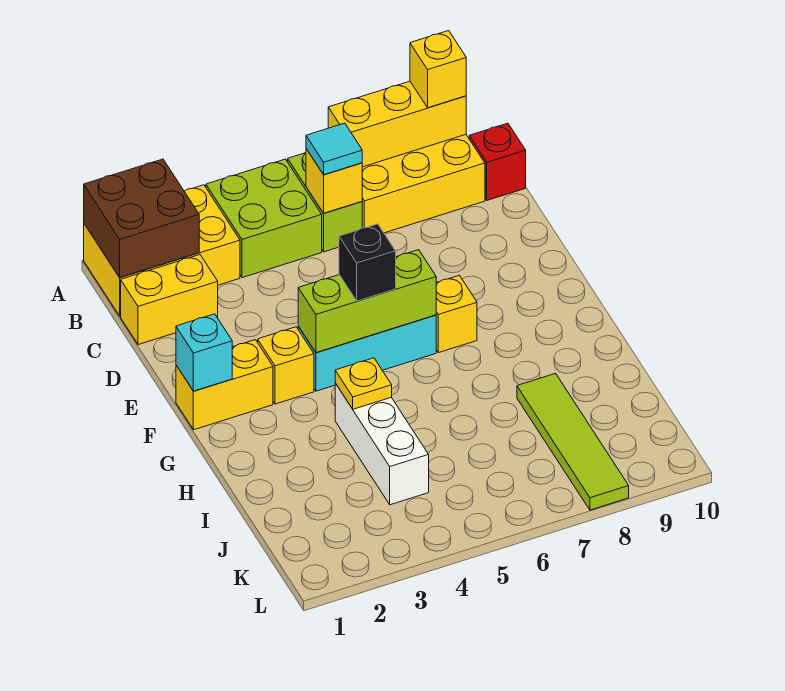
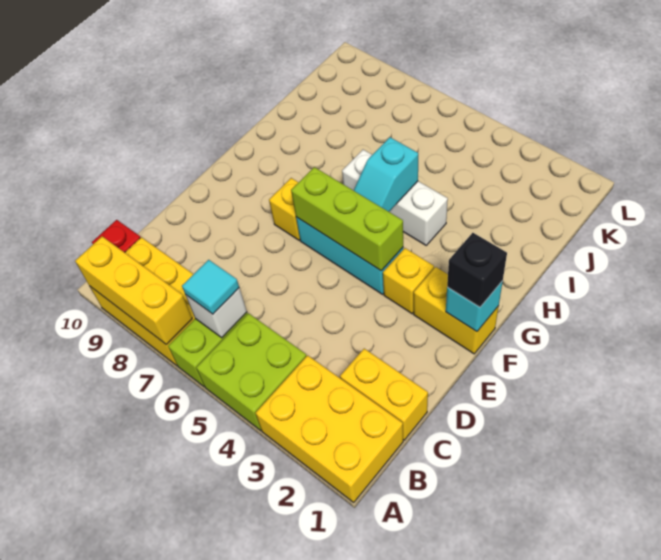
brown 2x2 brick [84,159,199,277] -> none
yellow 1x1 brick [410,31,466,108] -> none
yellow 1x1 brick [306,149,362,213] -> white 1x1 brick [186,288,247,338]
black 1x1 brick [339,224,396,301] -> black 1x1 brick moved to [447,233,507,307]
none -> cyan 1x2 slope [354,137,418,212]
white 1x3 brick [335,383,429,505] -> white 1x3 brick turned to [342,150,448,245]
yellow 1x1 plate [335,358,392,409] -> none
lime 1x4 tile [517,374,629,510] -> none

